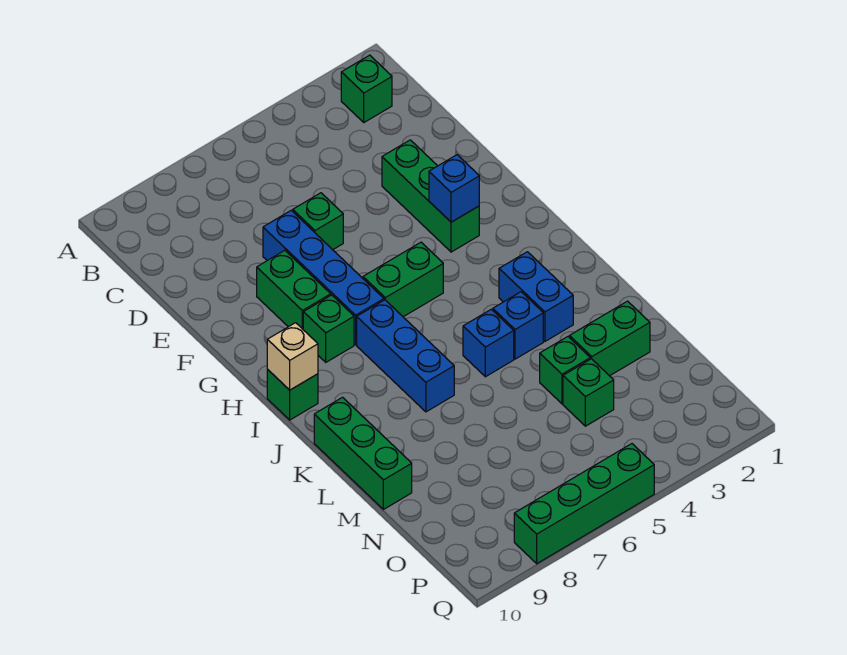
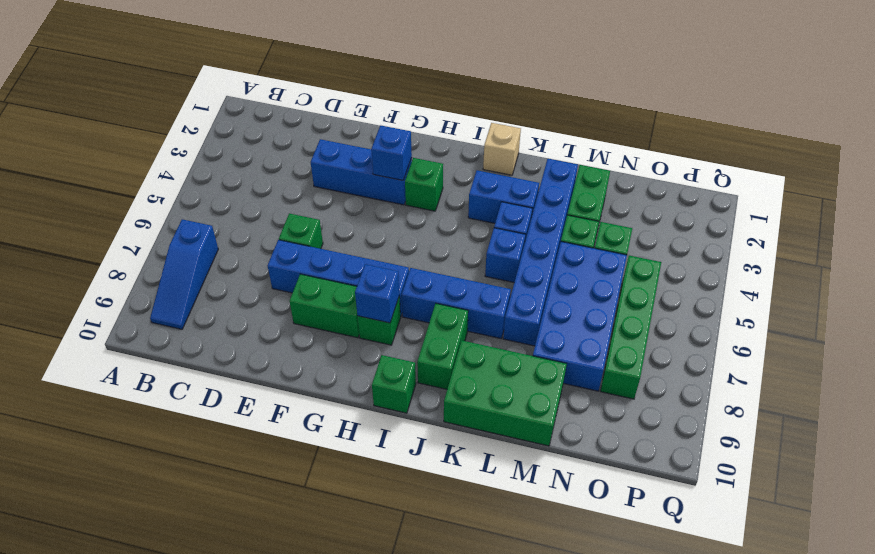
green 1x1 brick [341,55,392,122] -> green 1x1 brick moved to [405,158,443,211]
none -> blue 1x3 slope [150,219,218,329]
green 1x3 brick [382,140,479,252] -> blue 1x3 brick [311,139,412,205]
green 1x2 brick [363,242,443,317] -> green 1x2 brick moved to [417,304,468,389]
none -> blue 1x1 brick [355,264,399,323]
tan 1x1 brick [267,323,318,390] -> tan 1x1 brick moved to [483,123,521,175]
green 1x3 brick [314,397,412,509] -> green 2x3 brick [444,341,567,446]
none -> blue 1x6 brick [503,159,578,346]
none -> blue 2x4 brick [533,242,627,391]
green 1x4 brick [514,444,654,564] -> green 1x4 brick moved to [601,256,661,399]

